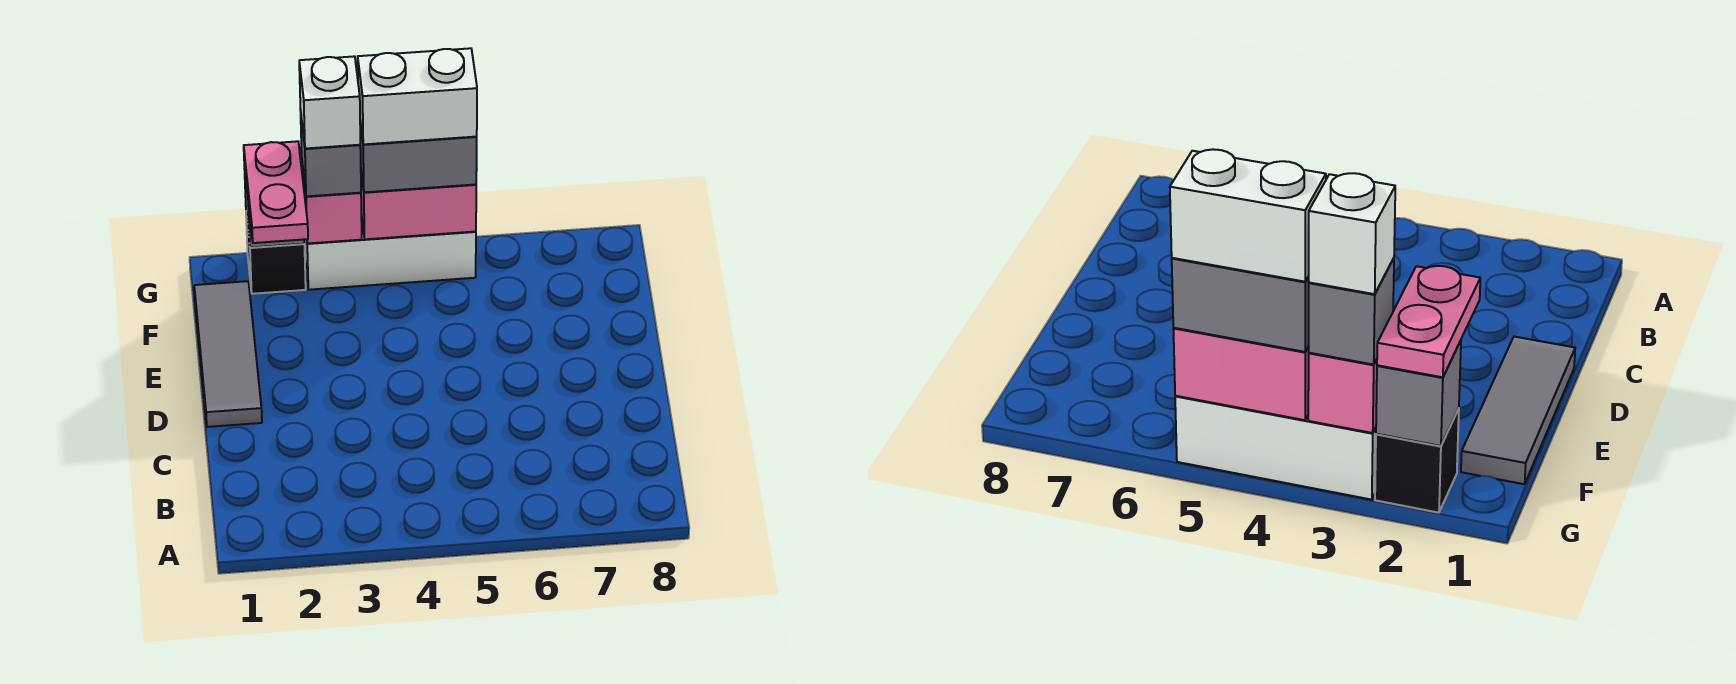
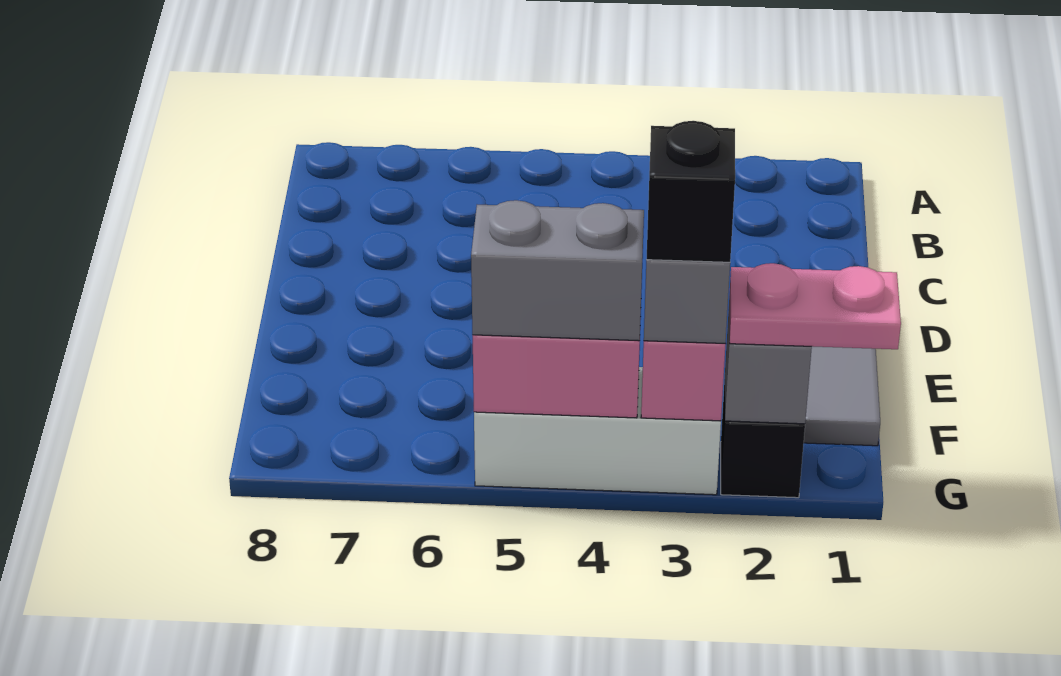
pink 1x2 plate [244,141,308,243] -> pink 1x2 plate turned to [730,263,901,349]
white 1x1 brick [299,56,360,149] -> black 1x1 brick [647,121,735,262]
white 1x2 brick [358,48,477,144] -> none

